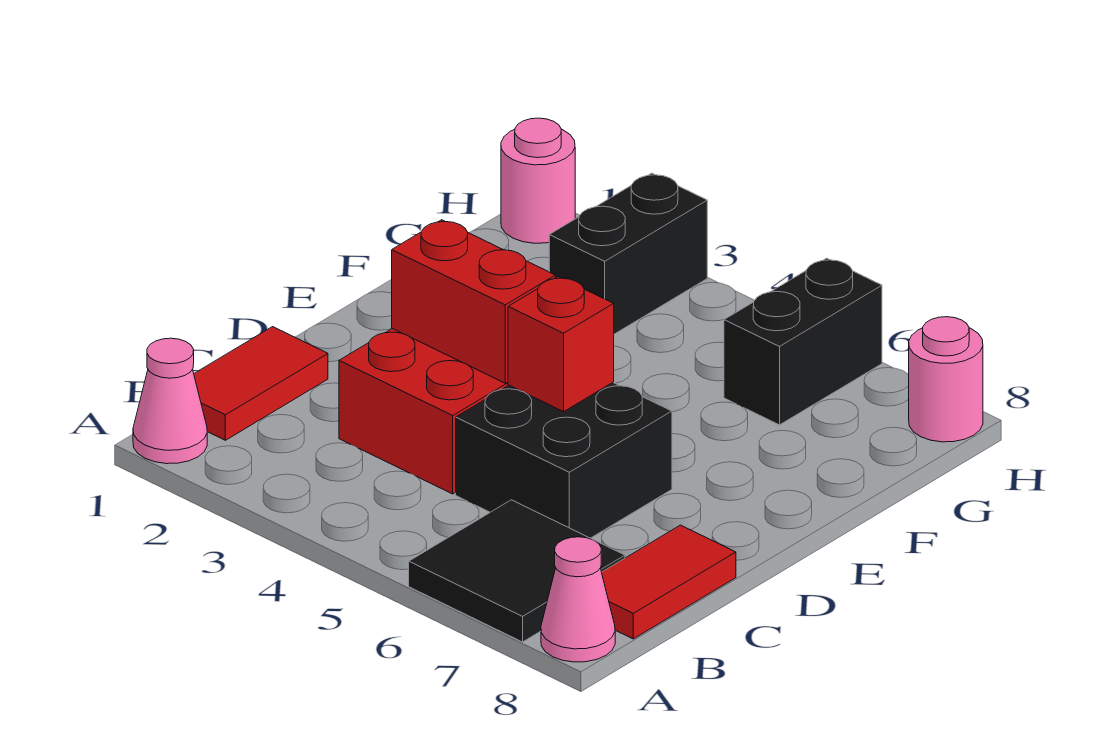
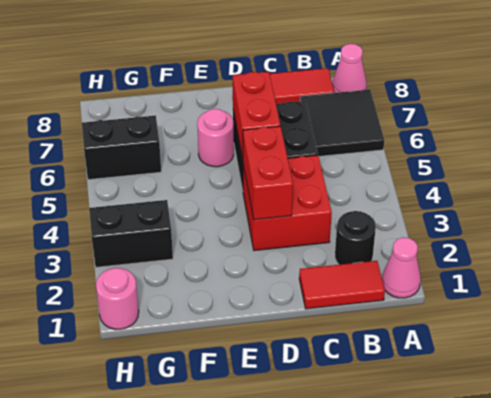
none -> black 1x1 round brick [335,211,376,265]
red 1x1 brick [508,277,614,412] -> red 1x2 brick [232,72,280,160]
pink 1x1 round brick [909,317,983,442] -> pink 1x1 round brick moved to [197,109,234,167]

